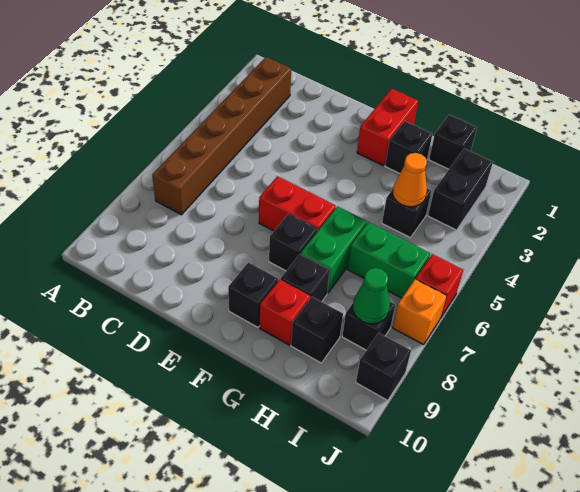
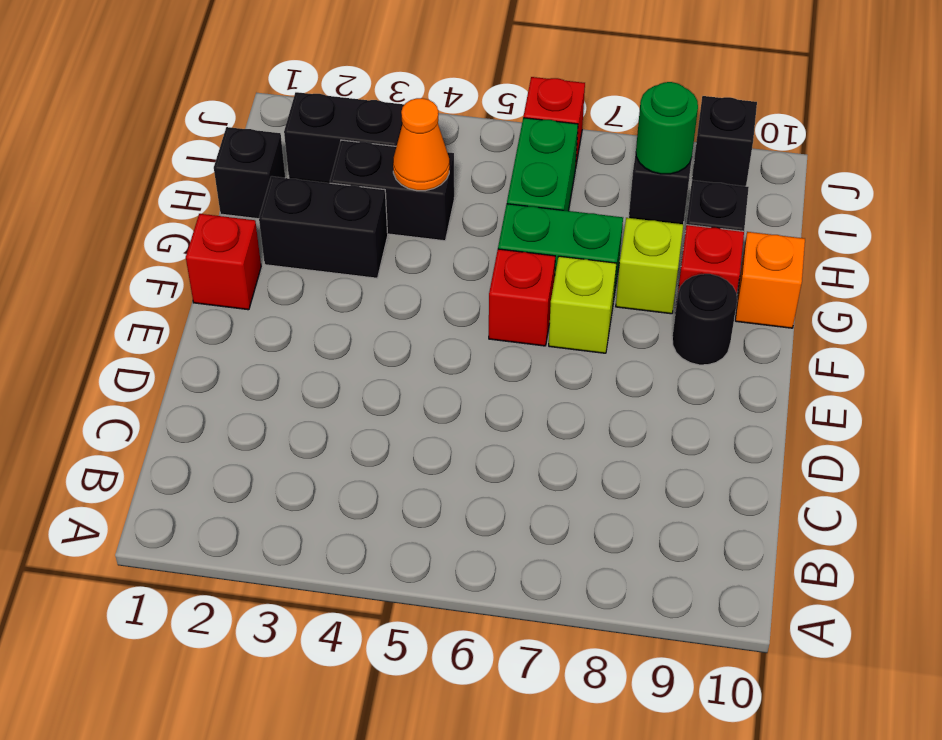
brown 1x6 brick [152,57,291,215] -> none
red 1x2 brick [259,176,336,231] -> red 1x1 brick [489,249,555,346]
red 1x2 brick [357,89,418,166] -> red 1x1 brick [186,214,261,310]
black 1x1 brick [269,214,317,271] -> lime 1x1 brick [549,256,617,353]
black 1x1 brick [228,262,278,327] -> black 1x1 round brick [672,274,737,365]
black 1x1 brick [385,121,432,174] -> black 1x2 brick [259,176,388,278]
black 1x1 brick [281,254,330,302] -> lime 1x1 brick [616,218,684,314]
black 1x1 brick [382,189,431,238] -> black 1x2 brick [330,140,454,241]
green 1x1 cone [353,268,390,324] -> green 1x1 round brick [636,82,698,174]
orange 1x1 brick [393,279,447,345] -> orange 1x1 brick moved to [735,232,805,328]

